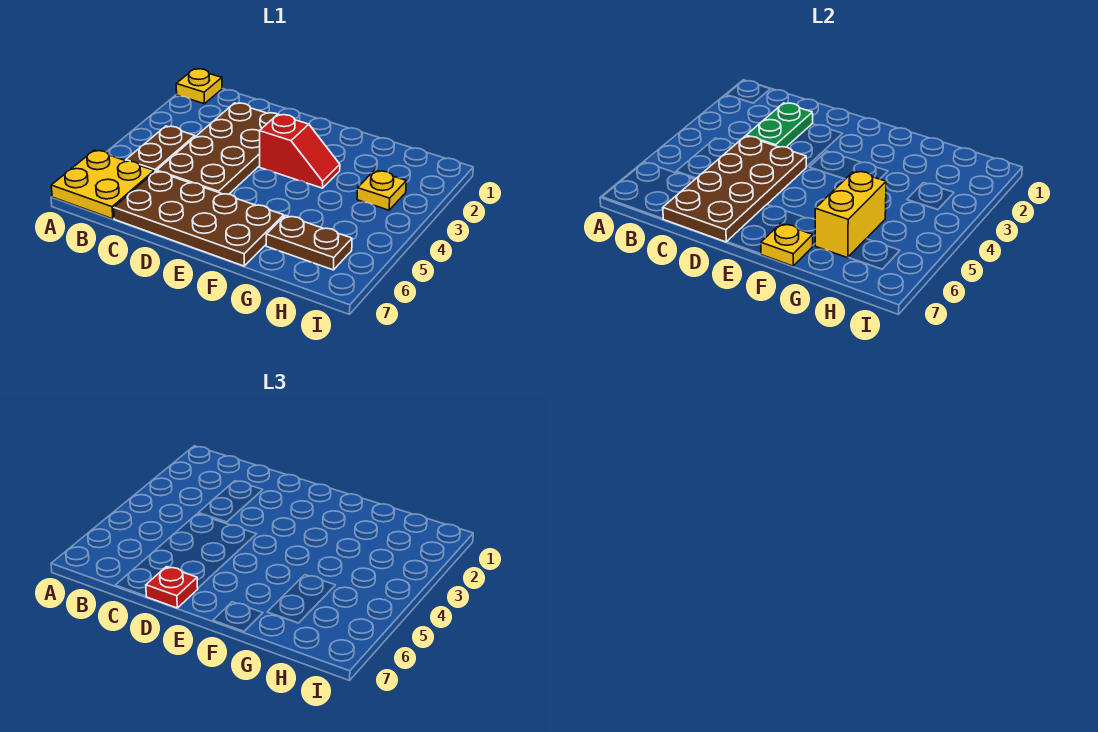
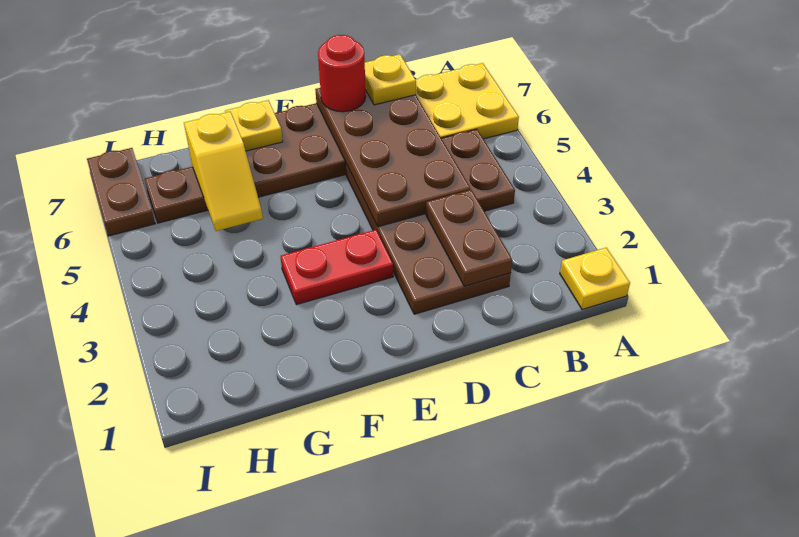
green 1x2 plate [746,103,813,147] -> brown 1x2 plate [426,190,512,286]
red 1x1 plate [146,567,198,608] -> red 1x1 round brick [318,35,366,112]
red 1x2 slope [260,114,340,188] -> red 1x2 plate [280,230,393,305]
yellow 1x2 brick [815,171,886,258] -> yellow 1x2 slope [184,112,263,231]
yellow 1x1 plate [357,170,406,210] -> yellow 1x1 plate moved to [365,54,416,105]
none -> brown 1x2 plate [87,148,155,236]

